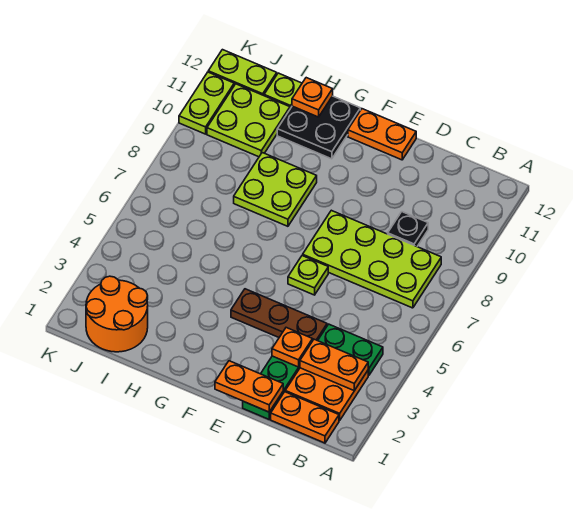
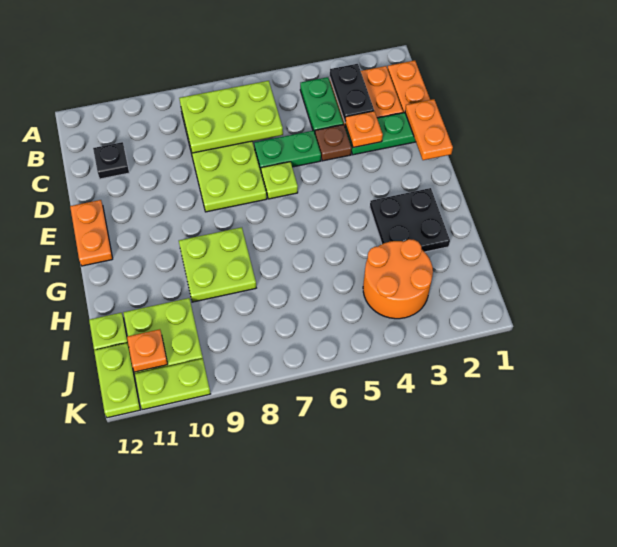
orange 1x2 plate [300,339,368,390] -> black 1x2 plate [330,64,374,122]
none -> lime 2x3 plate [179,81,283,153]
black 1x1 plate [388,212,428,246] -> black 1x1 plate moved to [93,142,129,179]
brown 1x3 plate [231,289,327,341] -> brown 1x1 plate [315,125,352,161]
none -> green 1x2 plate [254,131,321,171]
black 2x2 plate [277,96,360,159] -> black 2x2 plate moved to [370,188,450,252]
orange 1x1 plate [292,78,333,117] -> orange 1x1 plate moved to [127,329,168,372]
orange 2x2 round brick [86,276,148,352] -> orange 2x2 round brick moved to [363,239,433,319]

